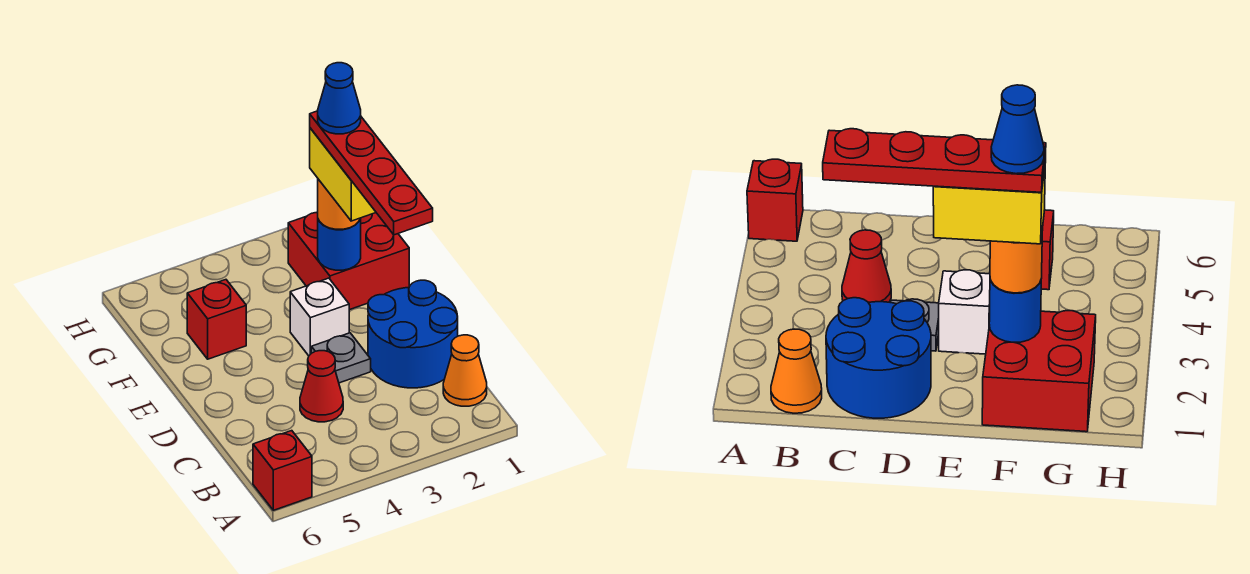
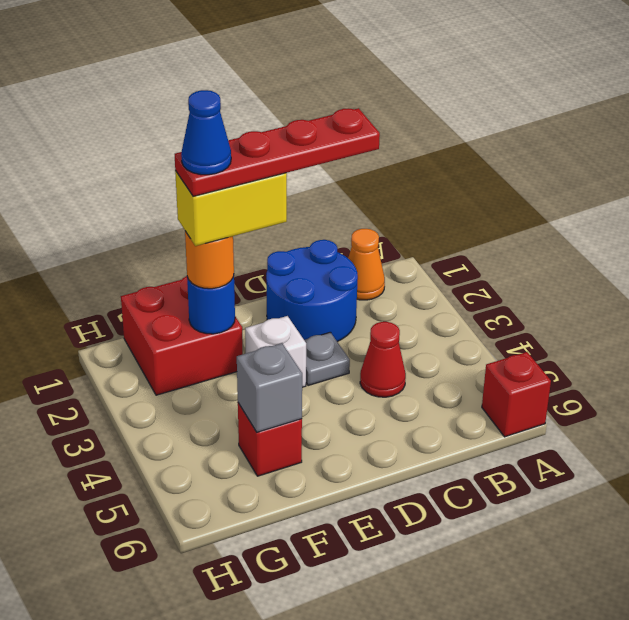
none -> grey 1x1 brick [237,343,302,432]

